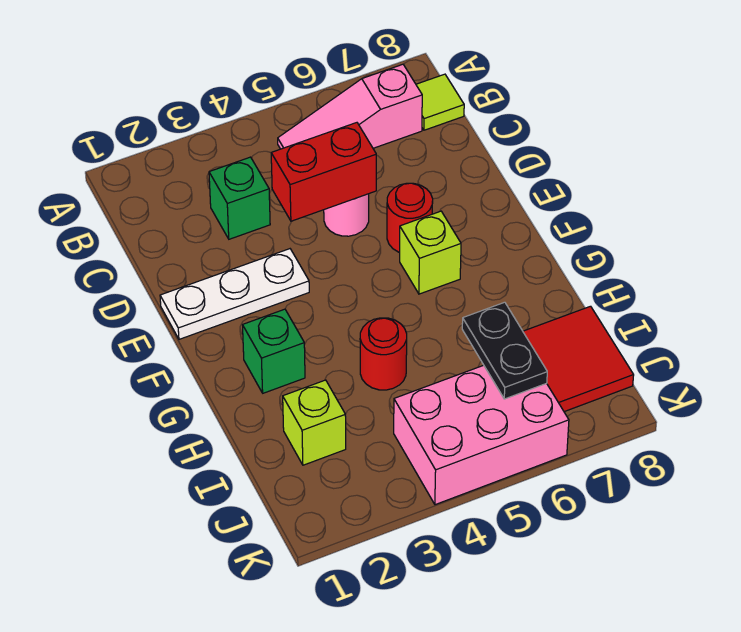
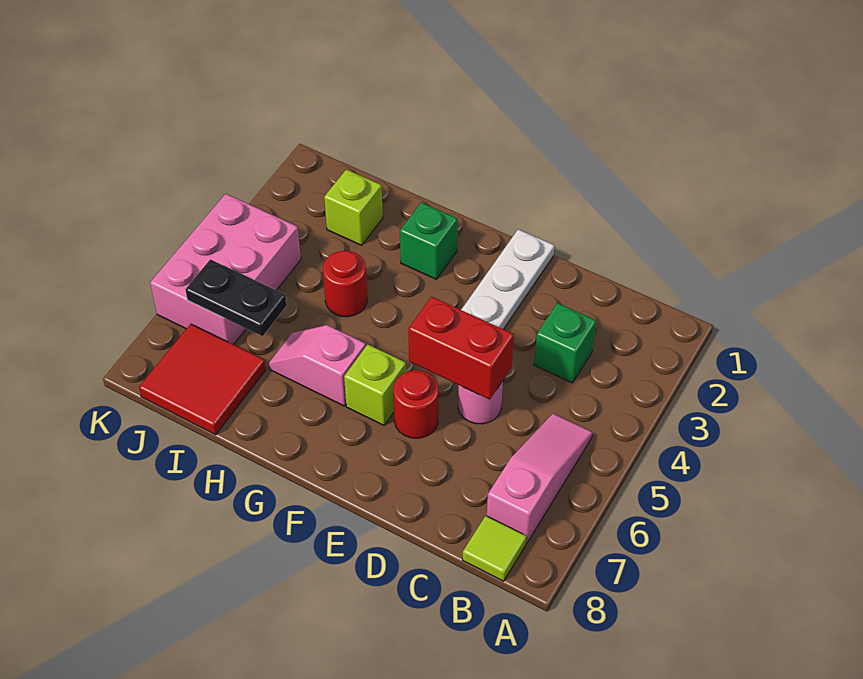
red 1x2 brick [271,123,376,221] -> red 1x2 brick turned to [408,297,514,400]
none -> pink 1x2 slope [268,325,366,406]

